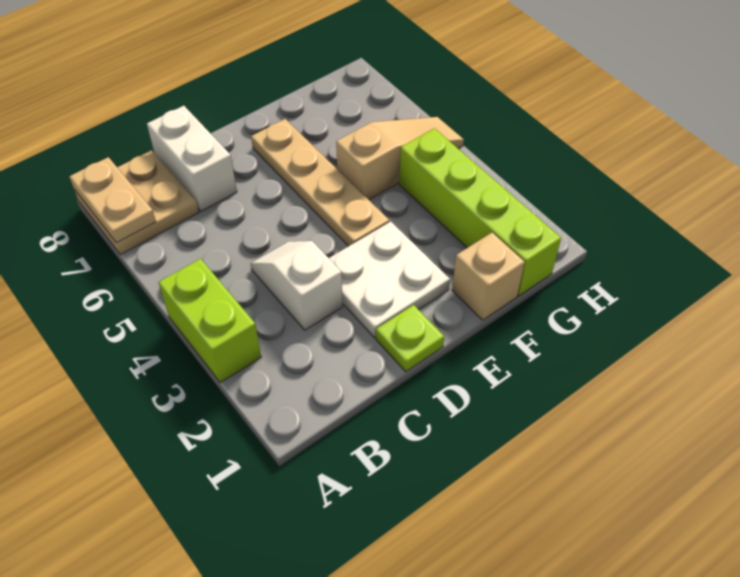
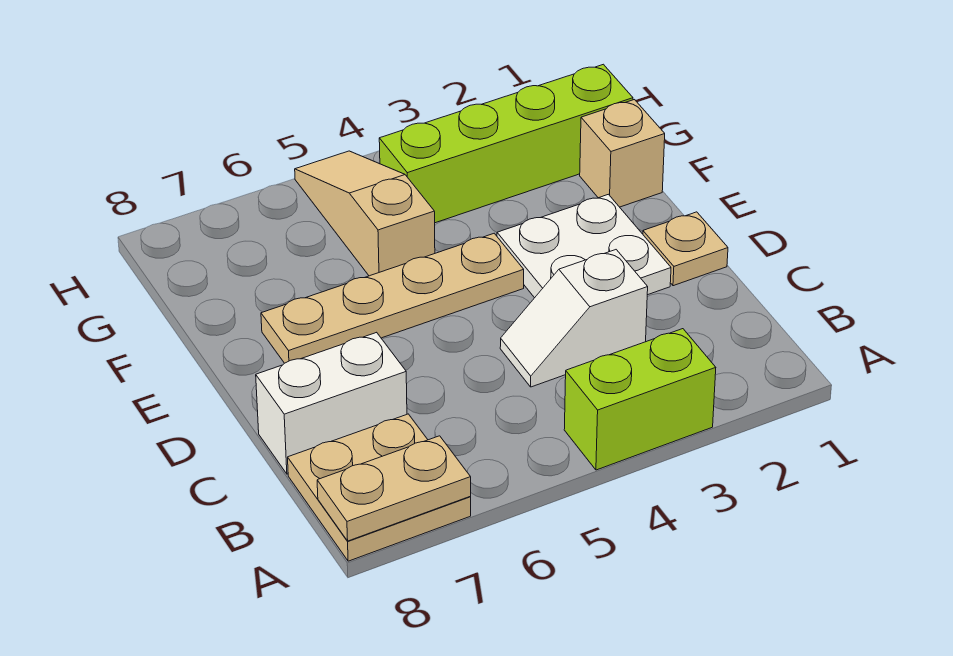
lime 1x1 plate [376,305,444,372] -> tan 1x1 plate [643,212,728,286]

